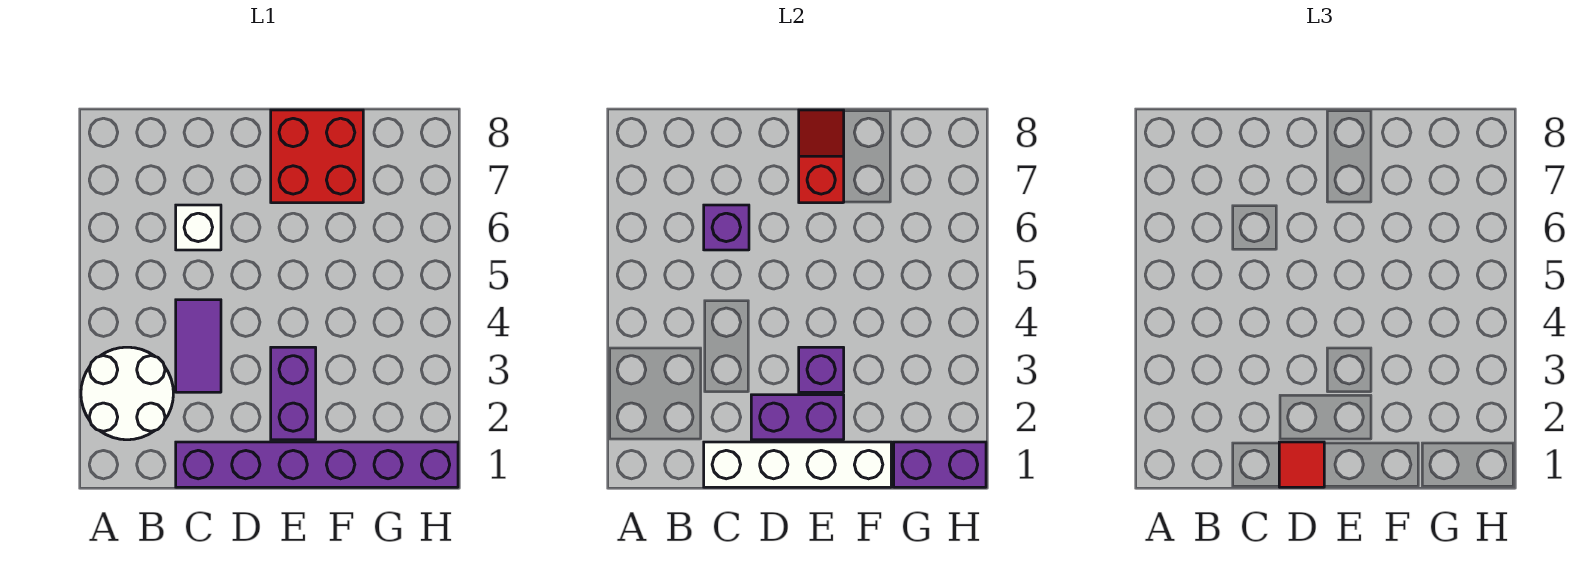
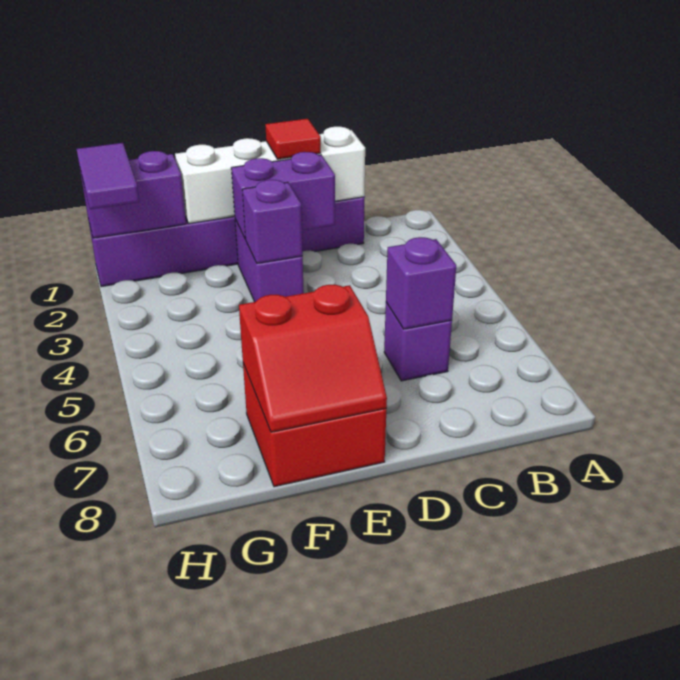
white 2x2 round brick [81,347,173,440] -> none
purple 1x2 tile [176,300,221,392] -> purple 1x2 tile moved to [77,143,139,209]
white 1x1 brick [176,205,221,250] -> purple 1x1 brick [384,303,452,381]
red 1x2 slope [799,110,844,203] -> red 2x2 slope [239,285,387,432]

